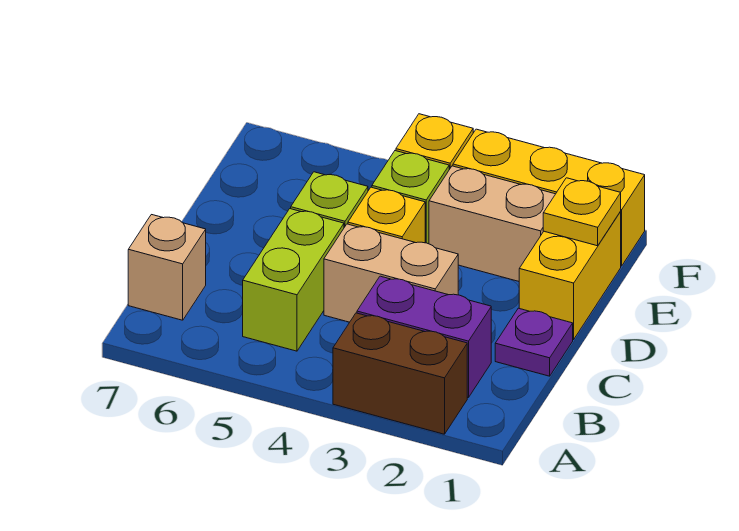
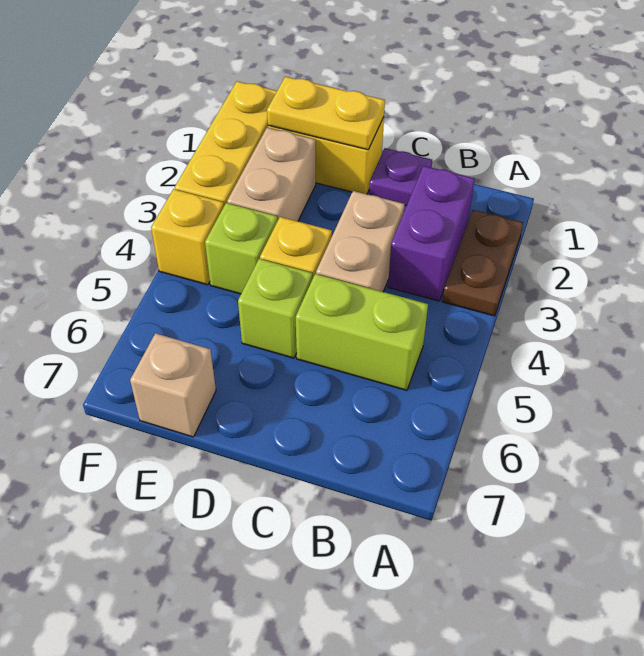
brown 1x2 brick [333,313,467,434] -> brown 1x2 plate [442,210,523,316]
tan 1x1 brick [128,215,206,320] -> tan 1x1 brick moved to [130,333,216,437]
yellow 1x1 plate [543,178,621,246] -> yellow 1x2 plate [267,77,385,150]

